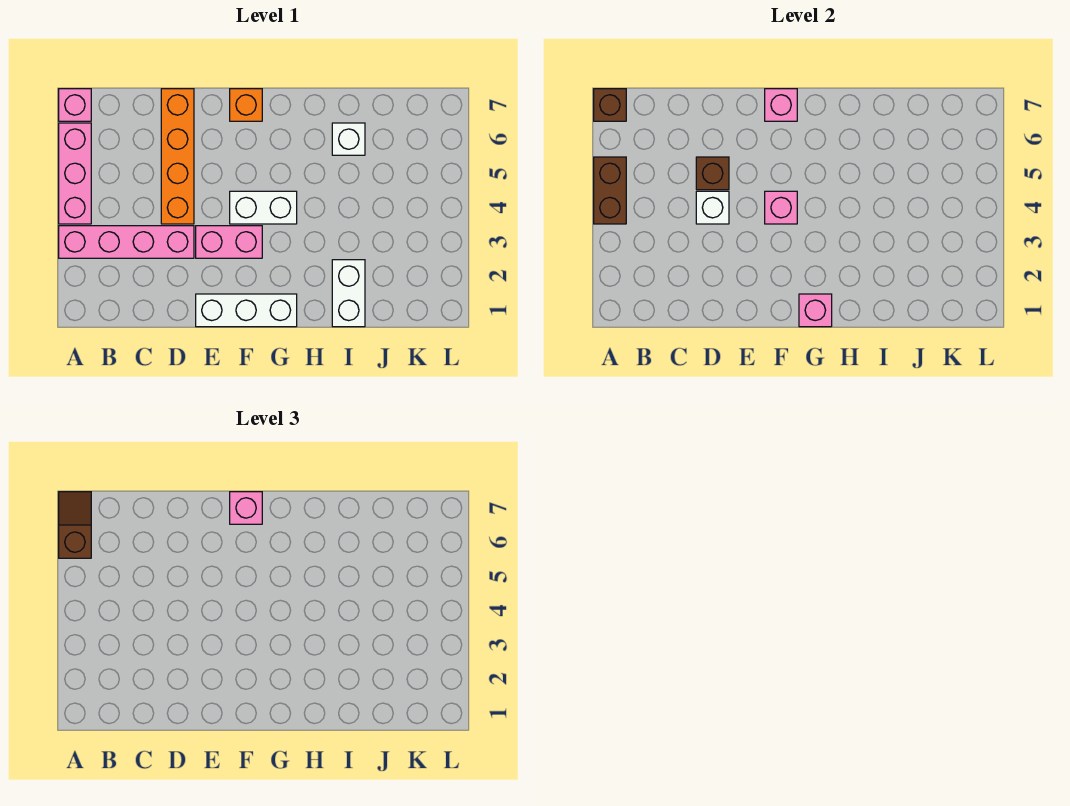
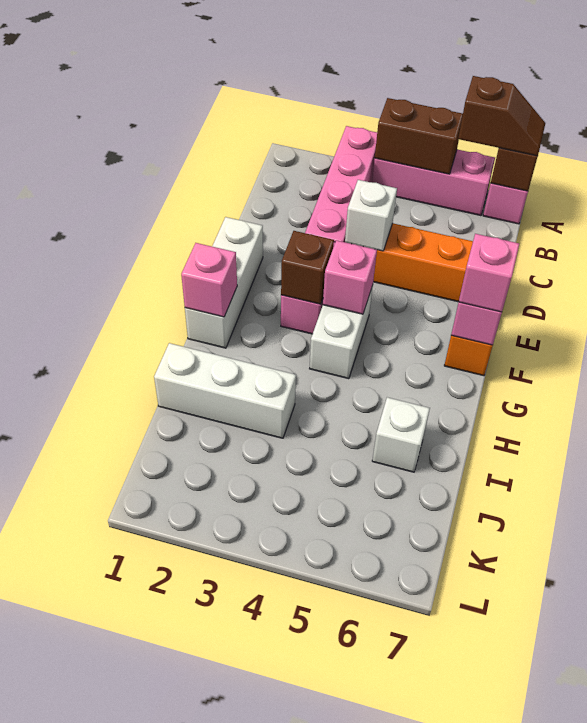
brown 1x1 brick [696,157,729,190] -> brown 1x1 brick moved to [281,231,334,304]
white 1x2 brick [332,260,365,327] -> white 1x3 brick [154,343,296,438]

